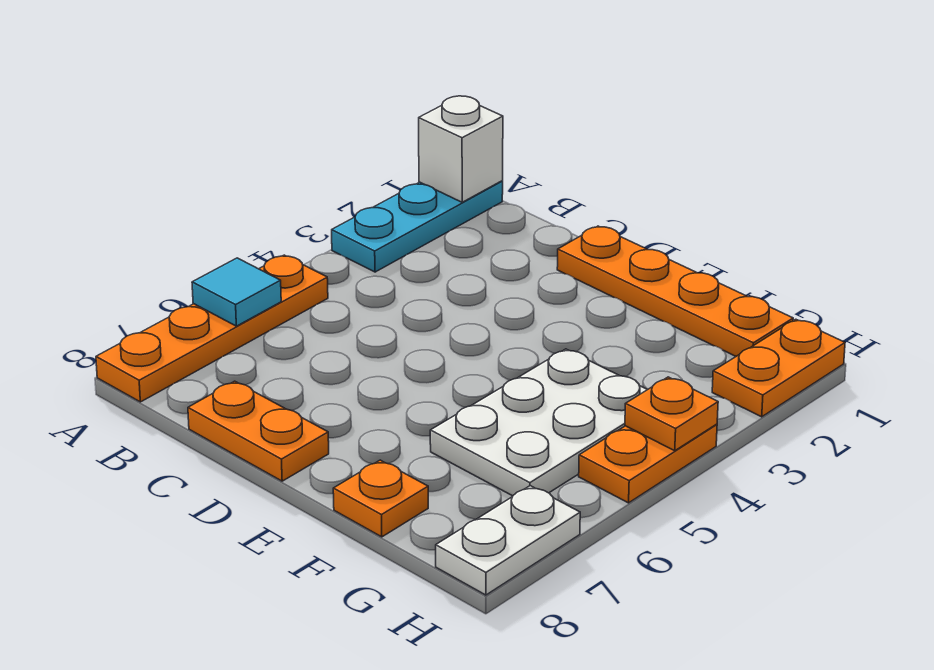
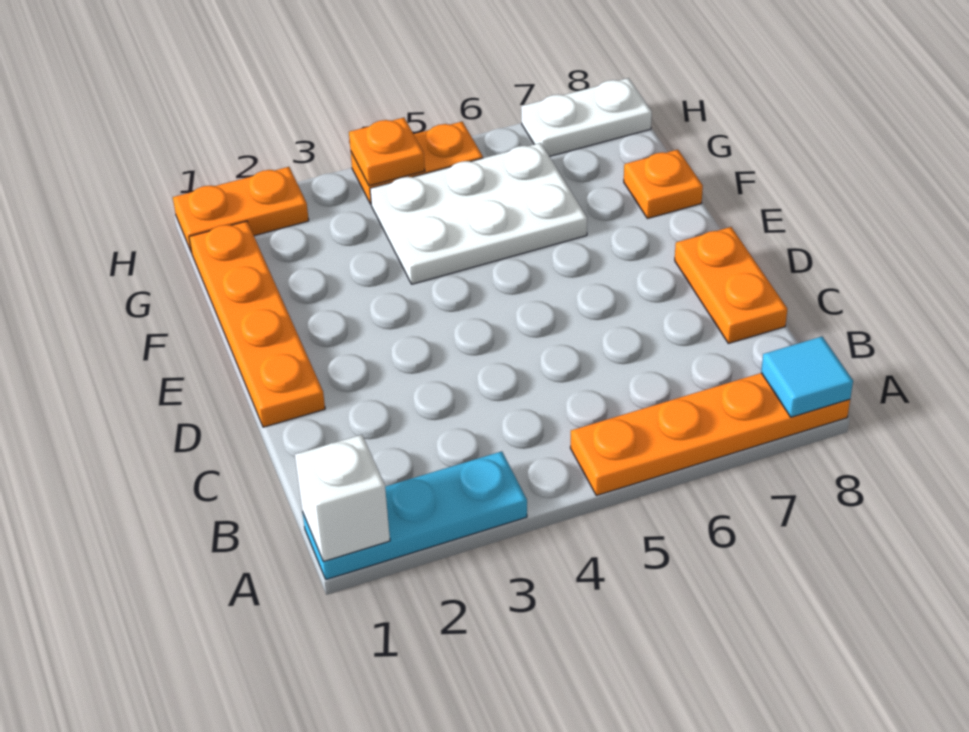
cyan 1x1 tile [192,258,281,326] -> cyan 1x1 tile moved to [761,337,853,417]

